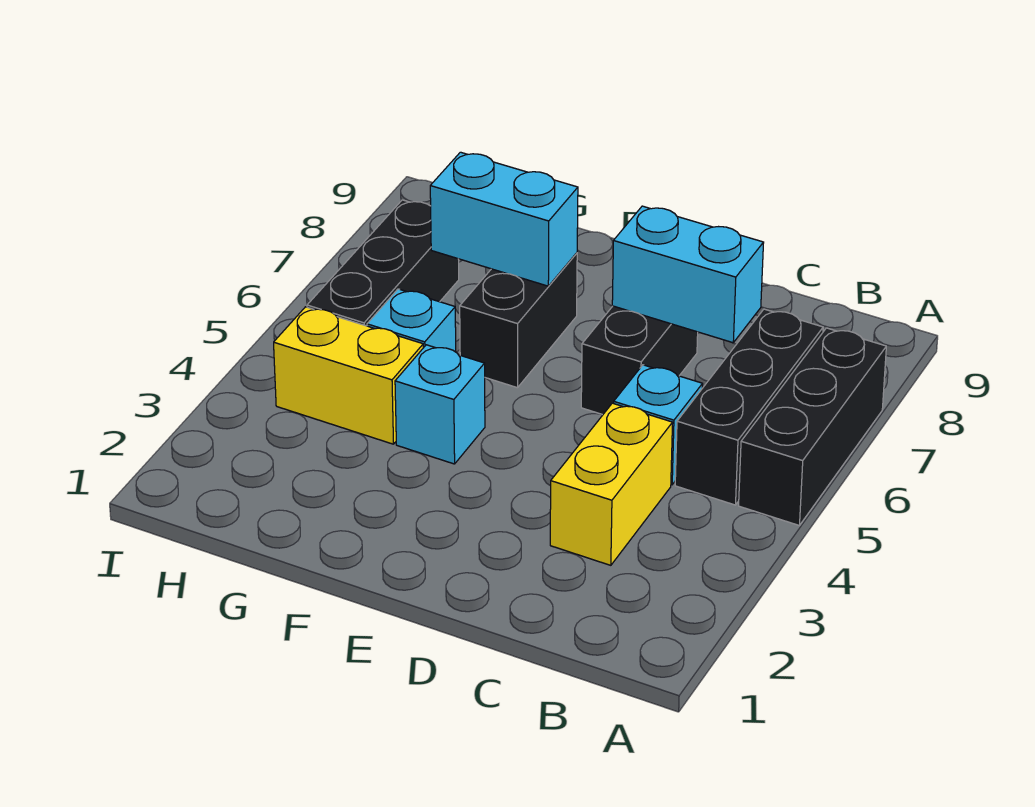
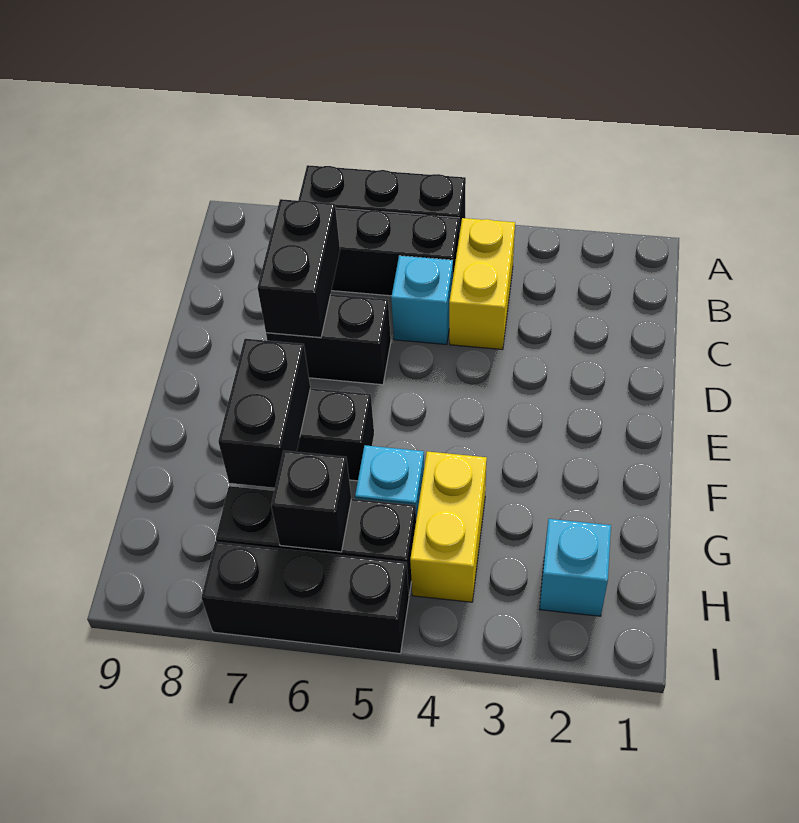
yellow 1x2 brick [550,403,673,565] -> yellow 1x2 brick turned to [449,218,515,350]
cyan 1x2 brick [612,206,764,343] -> black 1x2 brick [257,199,340,338]
cyan 1x1 brick [395,345,485,464] -> cyan 1x1 brick moved to [540,519,611,616]
cyan 1x2 brick [430,152,578,286] -> black 1x2 brick [218,339,310,488]
none -> black 1x1 brick [271,451,351,552]
none -> black 1x3 brick [201,542,409,654]

